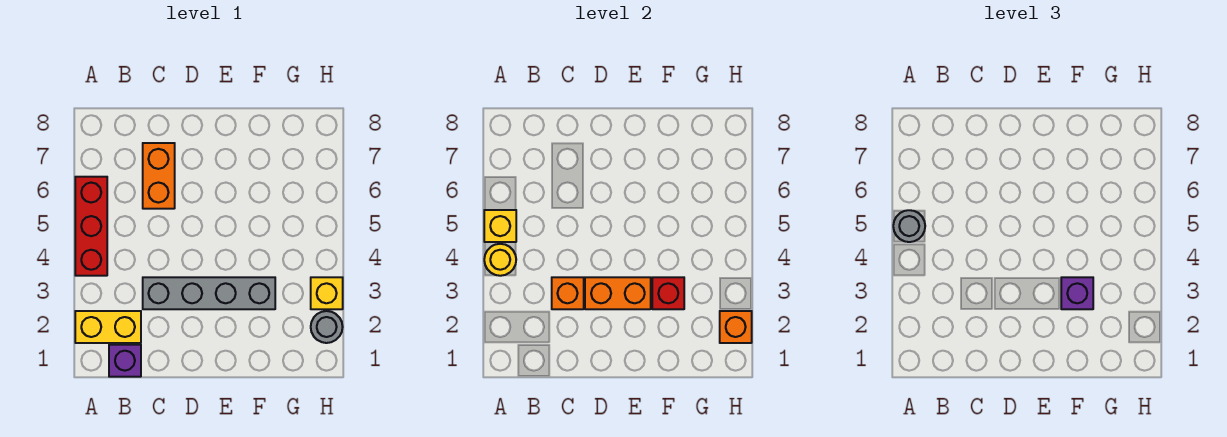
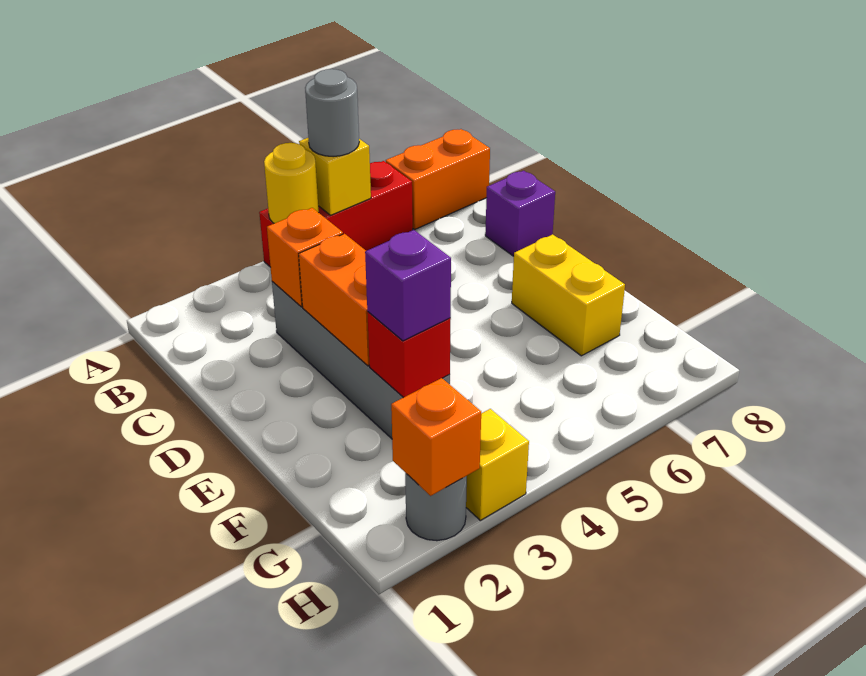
yellow 1x2 brick [75,311,141,343] -> yellow 1x2 brick moved to [512,234,625,356]
purple 1x1 brick [109,345,141,377] -> purple 1x1 brick moved to [485,171,555,256]
orange 1x2 brick [143,143,175,209] -> orange 1x2 brick moved to [386,129,490,230]

